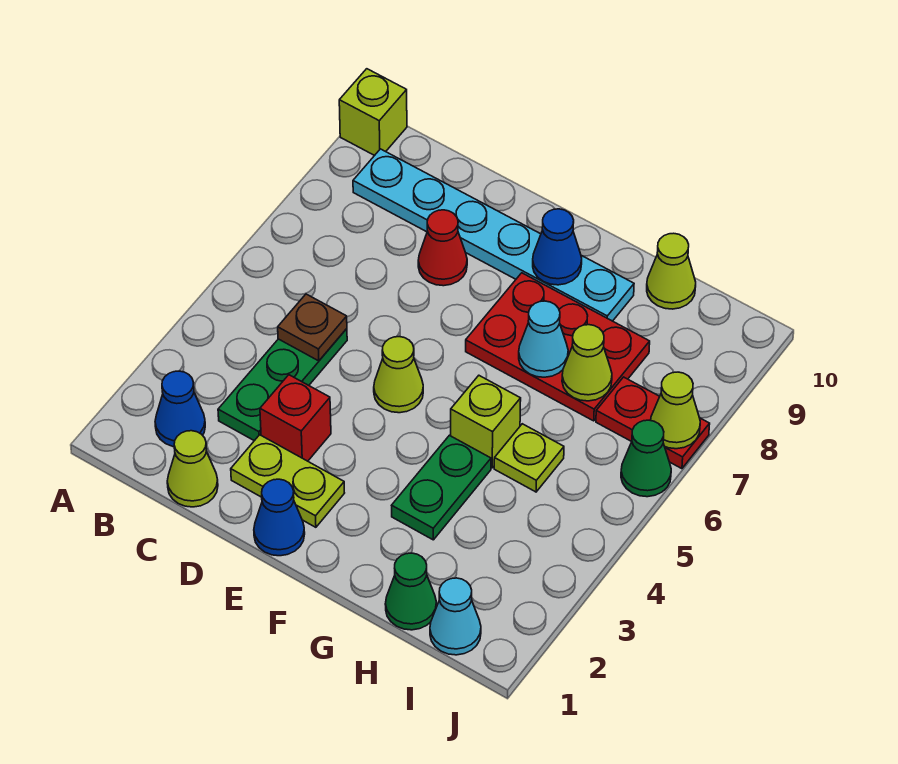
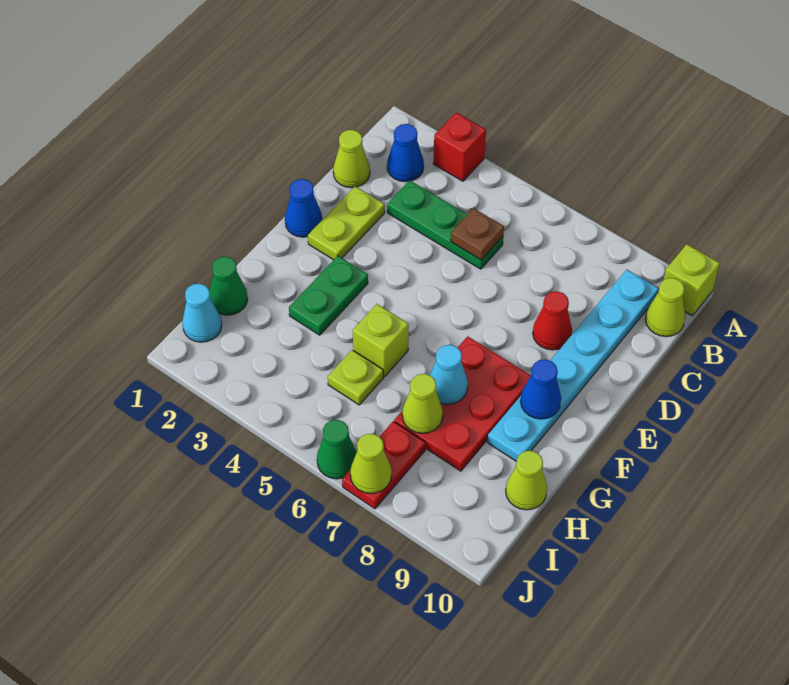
red 1x1 brick [260,375,331,461] -> red 1x1 brick moved to [433,112,486,181]
lime 1x1 cone [374,337,423,413] -> lime 1x1 cone moved to [646,278,685,337]
green 1x2 plate [392,435,491,540] -> green 1x2 plate turned to [289,256,368,335]

